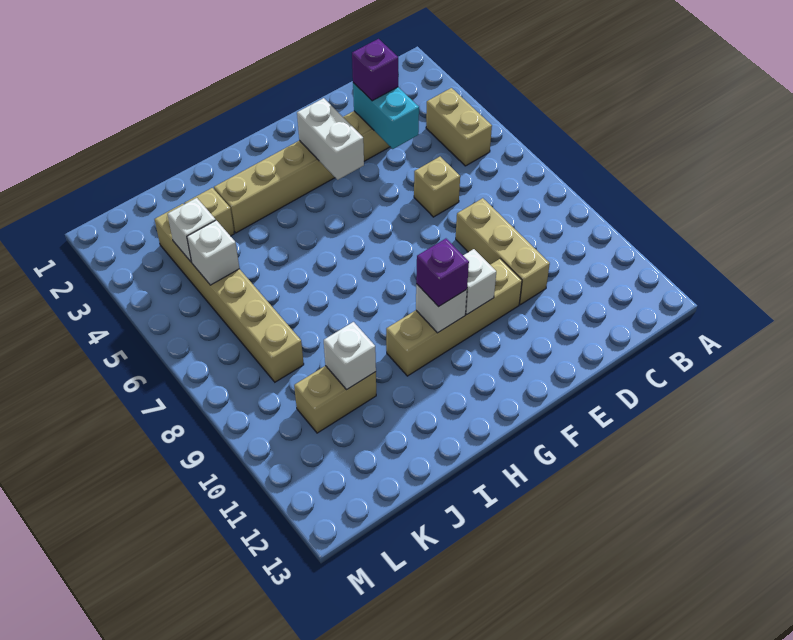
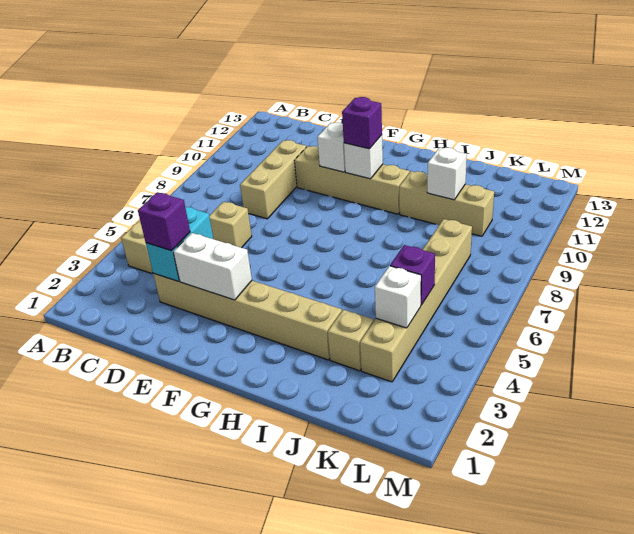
white 1x2 brick [297,98,364,180] -> white 1x2 brick turned to [173,233,252,300]
tan 1x2 brick [294,366,376,433] -> tan 1x3 brick [399,171,494,236]
white 1x1 brick [187,220,239,285] -> purple 1x1 brick [390,245,435,305]

